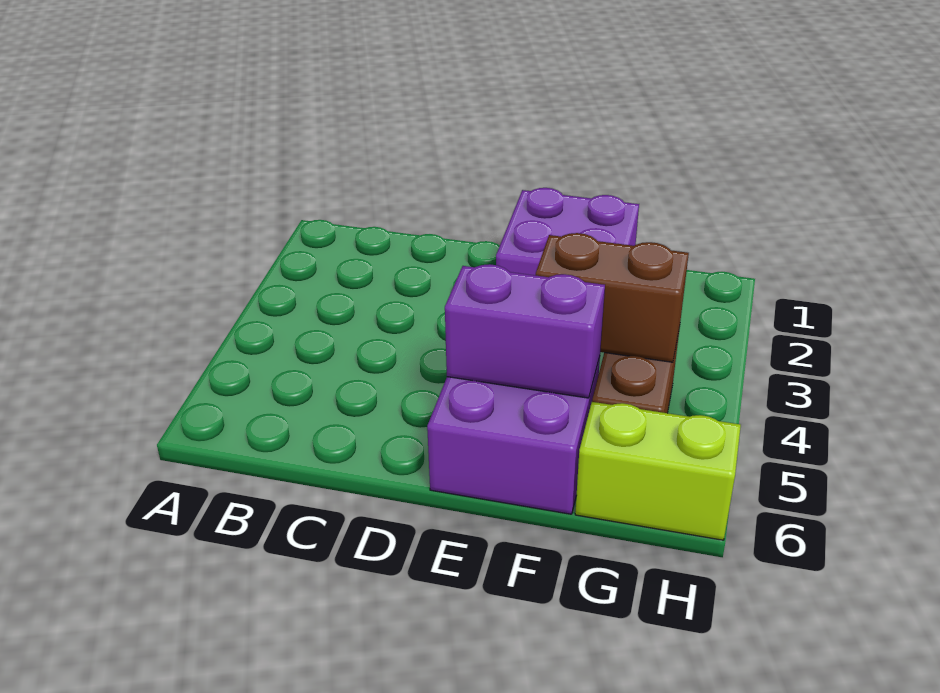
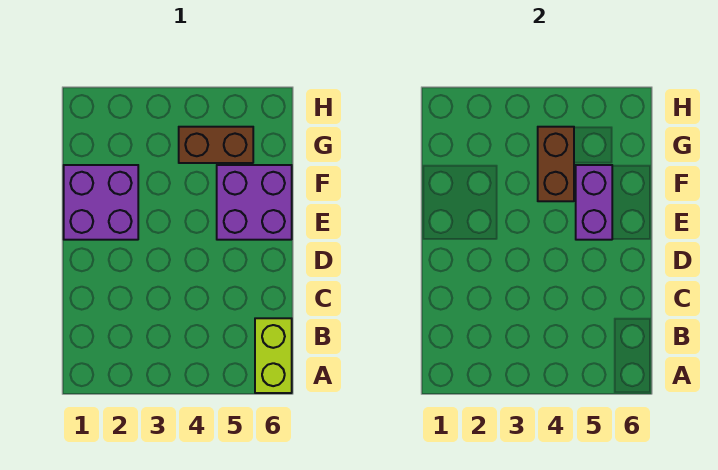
lime 1x2 brick [575,402,741,540] -> lime 1x2 brick moved to [255,318,292,393]

